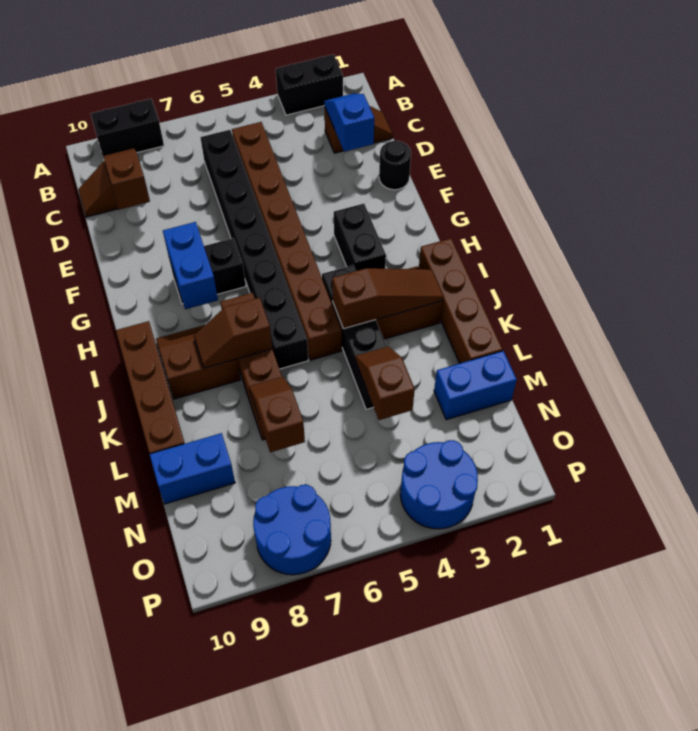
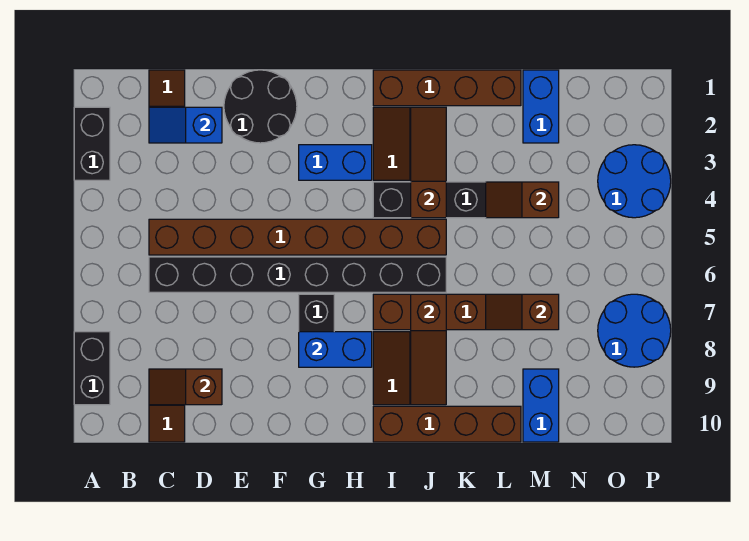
black 1x1 round brick [379,141,411,190] -> black 2x2 round brick [224,70,297,143]
black 1x2 brick [334,204,386,271] -> blue 1x2 brick [299,145,372,180]
brown 1x2 slope [194,298,272,368] -> brown 1x3 slope [411,294,446,405]

